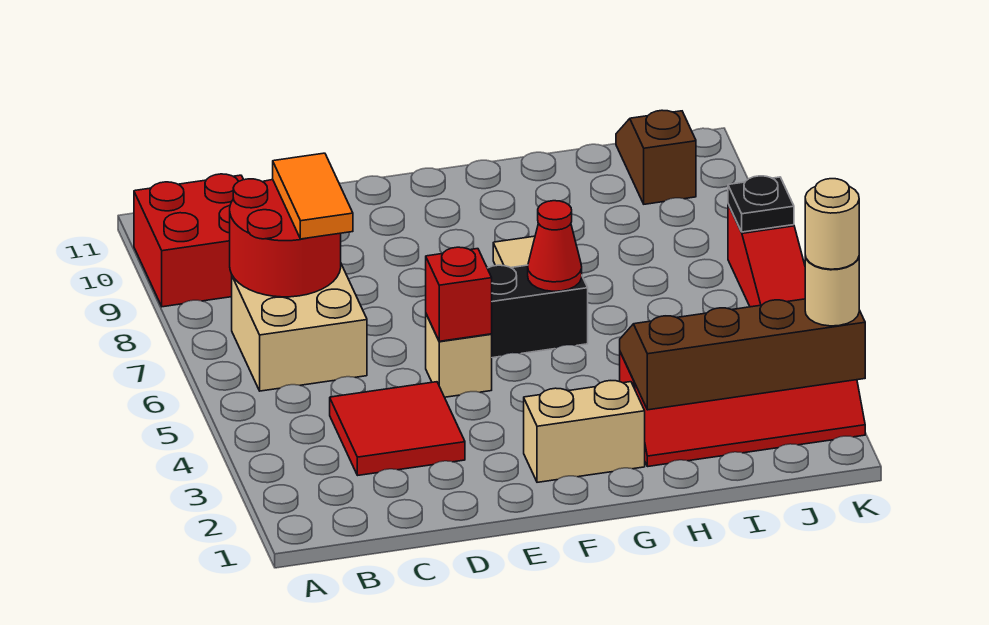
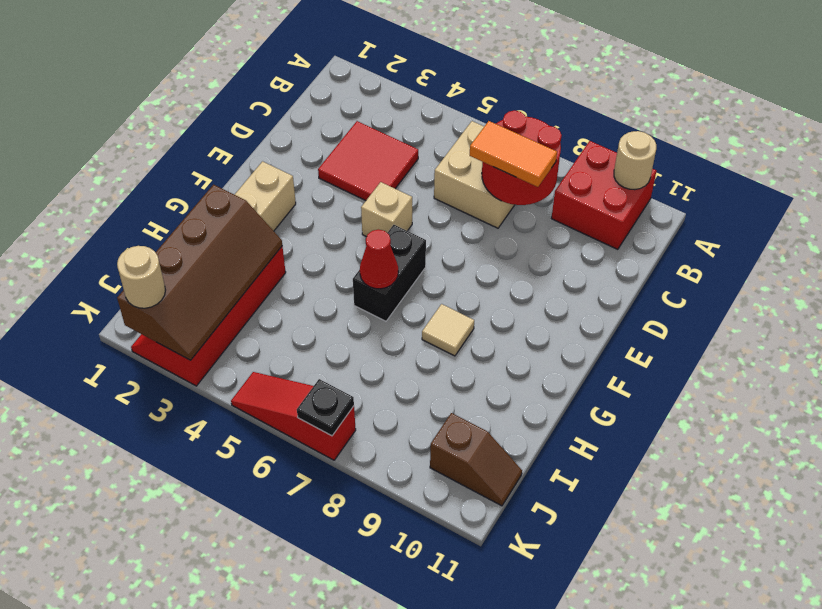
red 1x1 brick [426,247,492,341] -> none
tan 1x1 round brick [805,179,859,269] -> tan 1x1 round brick moved to [614,131,656,190]

